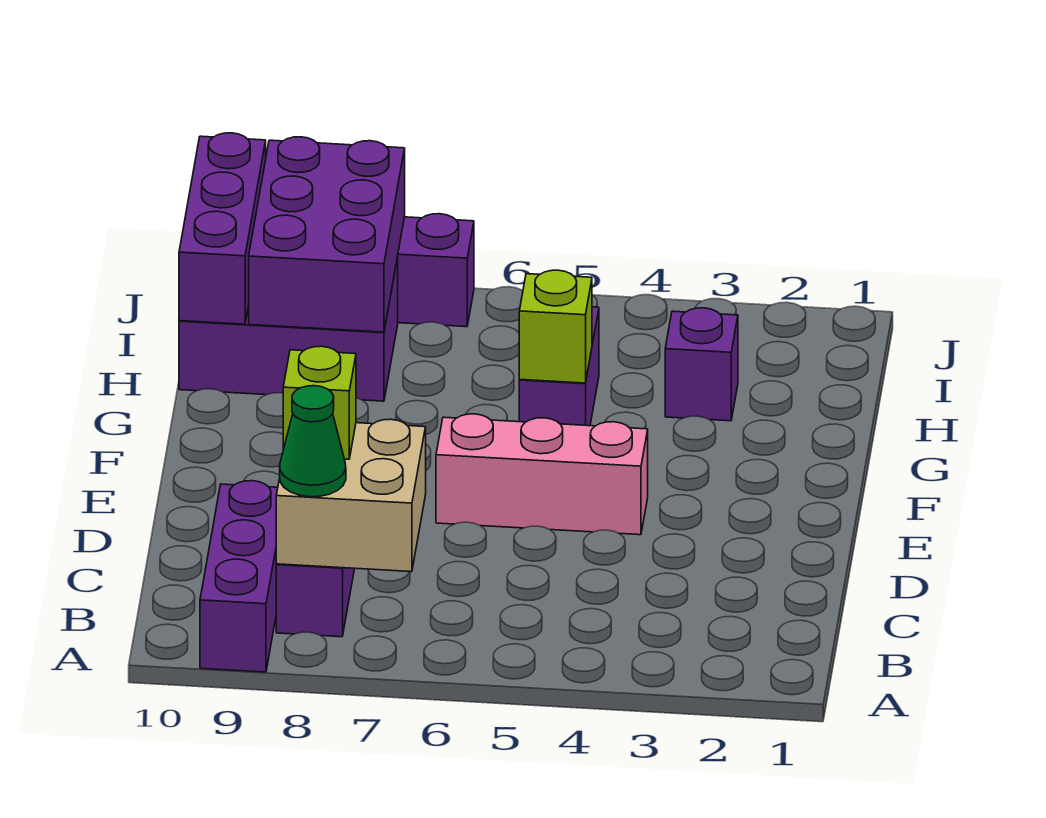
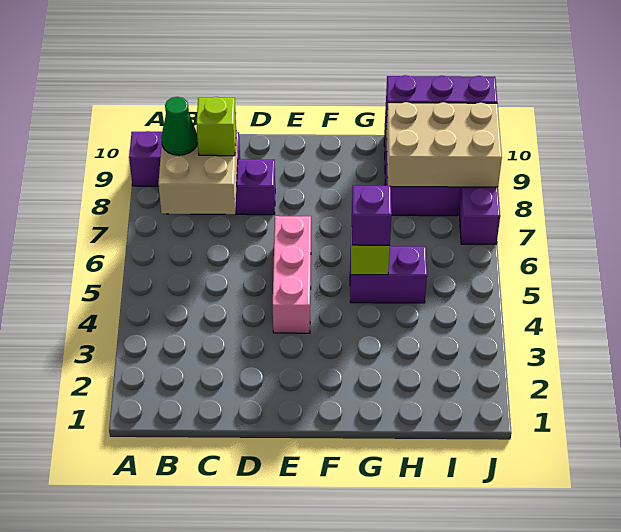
purple 1x1 brick [665,308,738,421] -> purple 1x1 brick moved to [352,186,392,246]
purple 2x3 brick [249,137,405,332] -> tan 2x3 brick [386,102,502,187]

